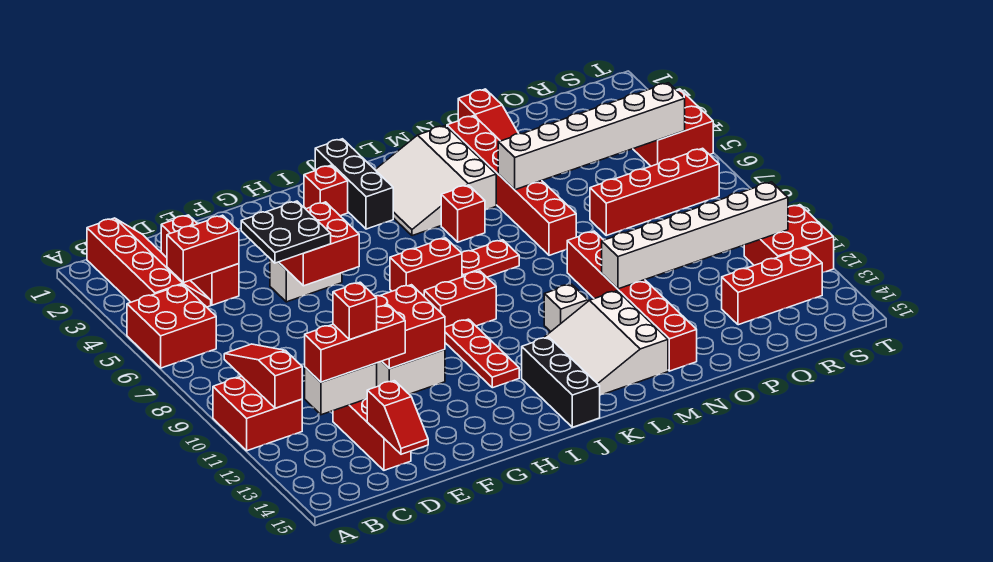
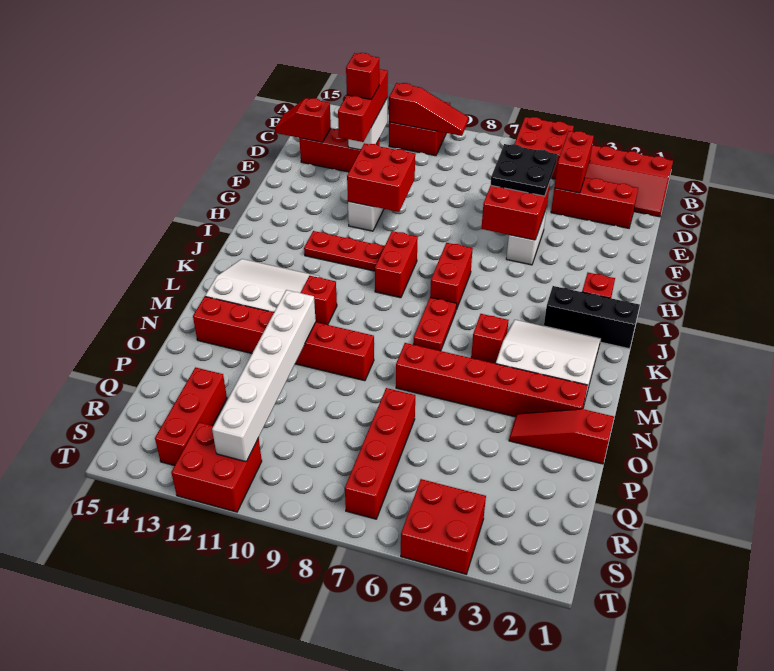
black 1x3 brick [522,337,600,427] -> none
white 1x1 brick [544,284,588,332] -> red 1x1 brick [300,276,337,325]
white 1x6 brick [498,83,685,190] -> none

